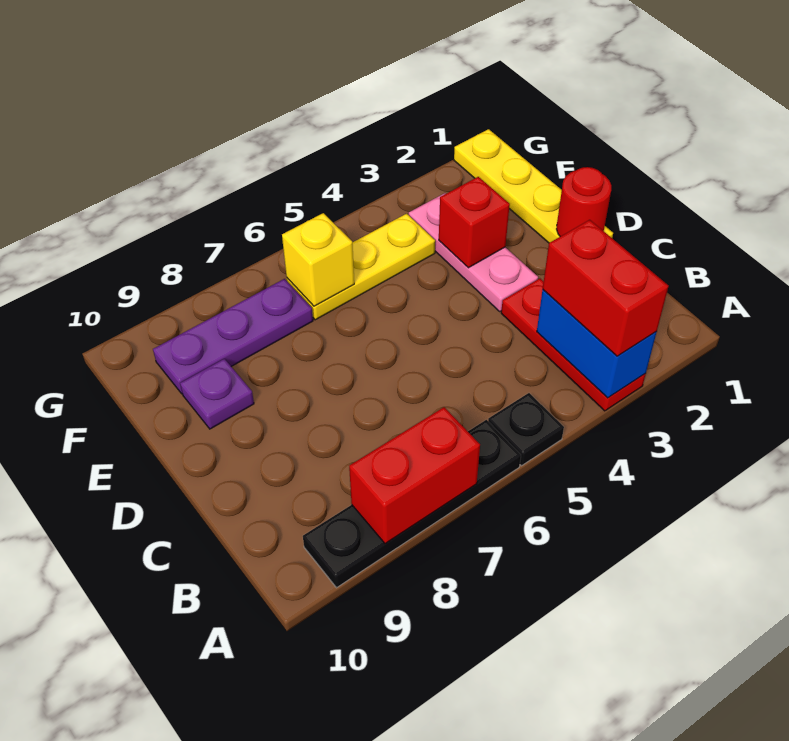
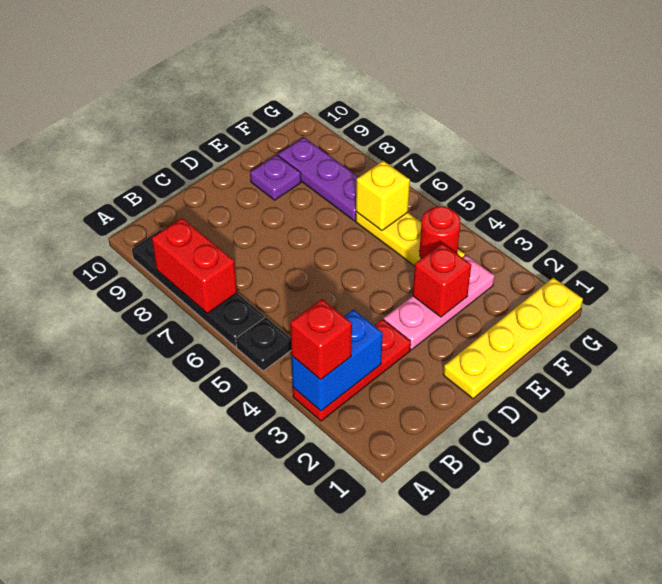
red 1x2 brick [543,220,669,356] -> red 1x1 brick [290,299,352,380]
red 1x1 round brick [557,167,611,236] -> red 1x1 round brick moved to [419,206,460,259]

